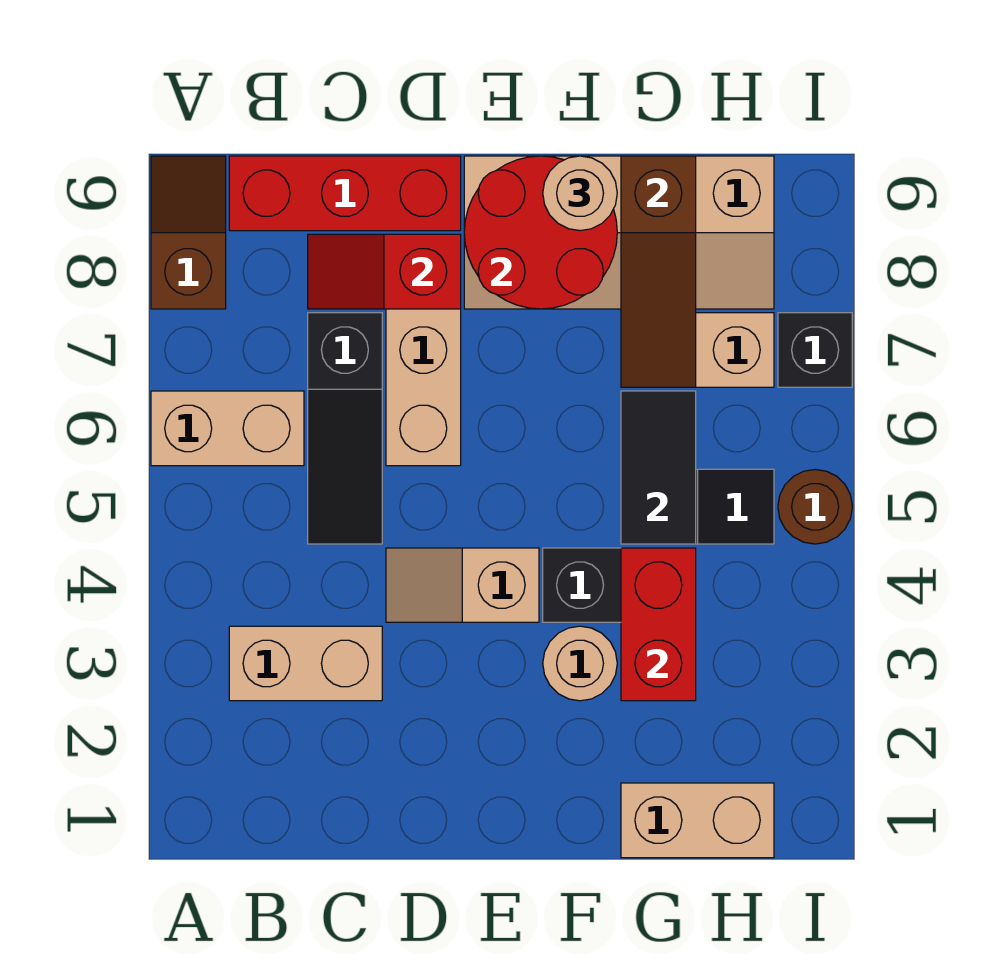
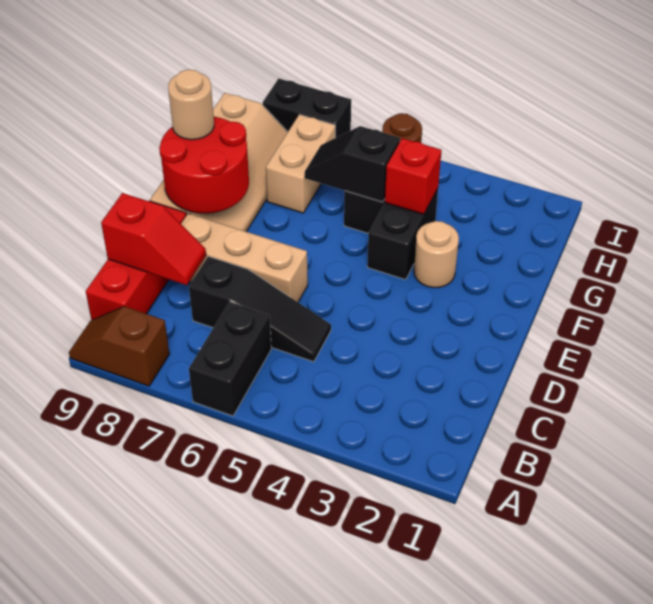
tan 1x2 brick [151,391,304,466] -> black 1x2 brick [189,302,271,416]
tan 1x2 brick [229,626,382,701] -> none
red 1x2 slope [308,234,461,309] -> red 1x2 slope turned to [101,193,206,285]
tan 1x2 slope [386,548,539,622] -> none
tan 1x2 brick [621,783,774,858] -> none
red 1x2 brick [621,548,696,701] -> red 1x1 brick [385,138,442,214]
black 1x2 tile [621,391,696,544] -> black 1x2 slope [305,126,400,202]
brown 1x3 slope [621,156,696,387] -> none
black 1x1 brick [778,313,852,387] -> black 1x2 brick [263,79,351,138]

